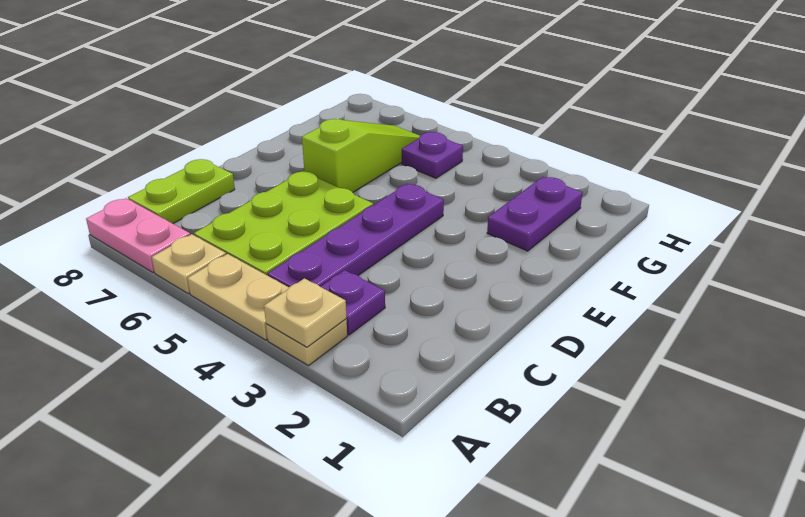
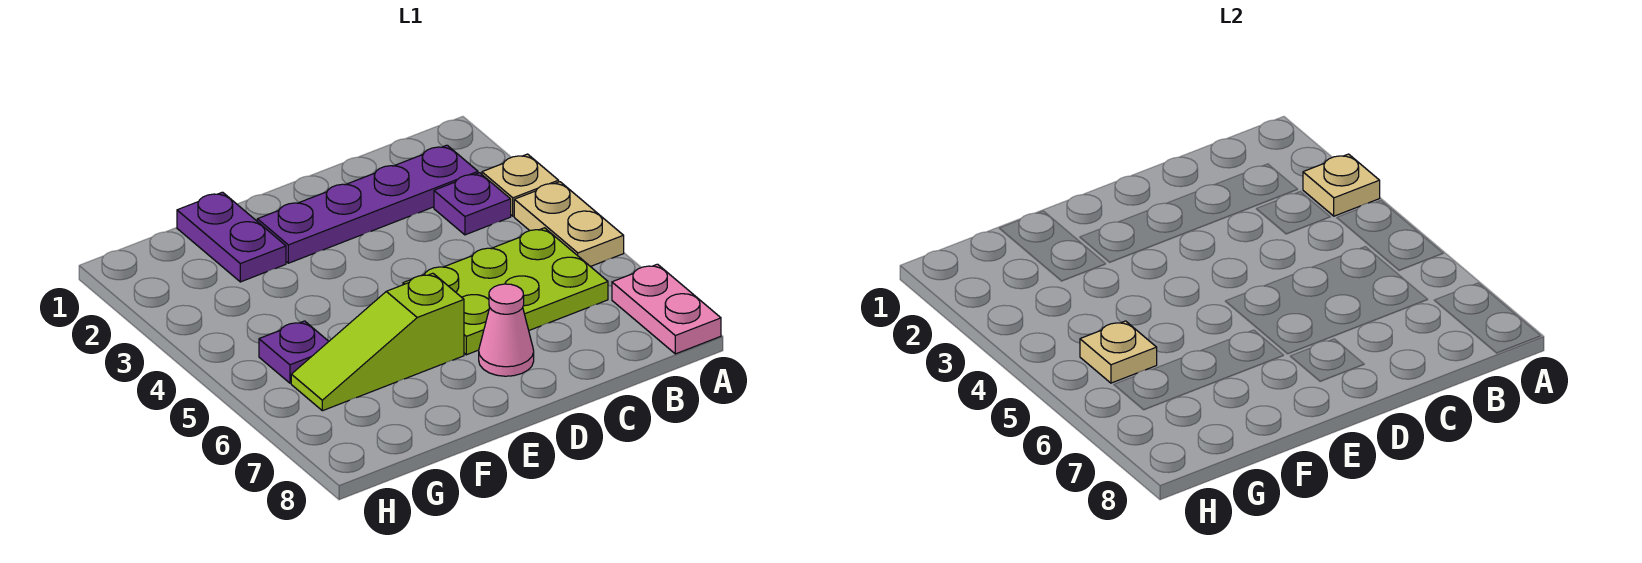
tan 1x1 plate [152,234,226,294] -> tan 1x1 plate moved to [1080,321,1157,383]
purple 1x4 plate [268,184,444,287] -> purple 1x4 plate moved to [257,145,478,263]
lime 1x2 plate [128,159,235,224] -> none
none -> pink 1x1 cone [479,284,534,376]
purple 1x2 plate [487,177,582,251] -> purple 1x2 plate turned to [177,192,286,282]

